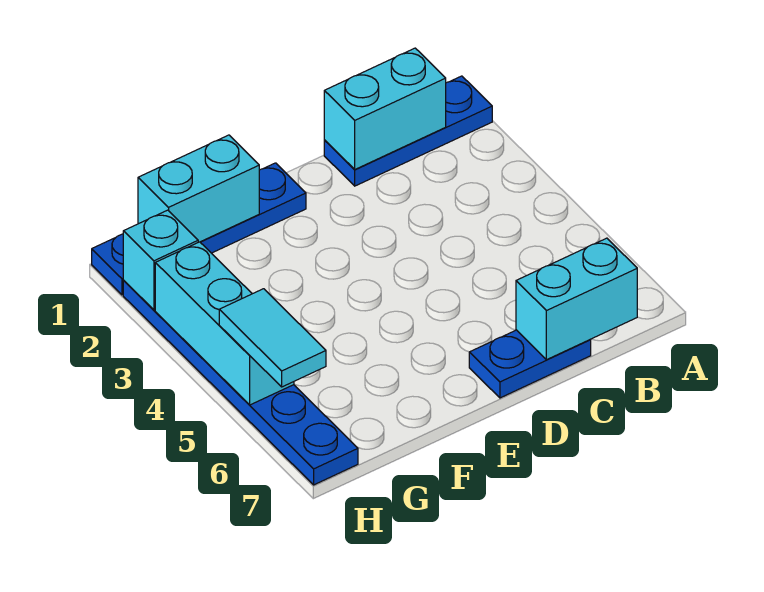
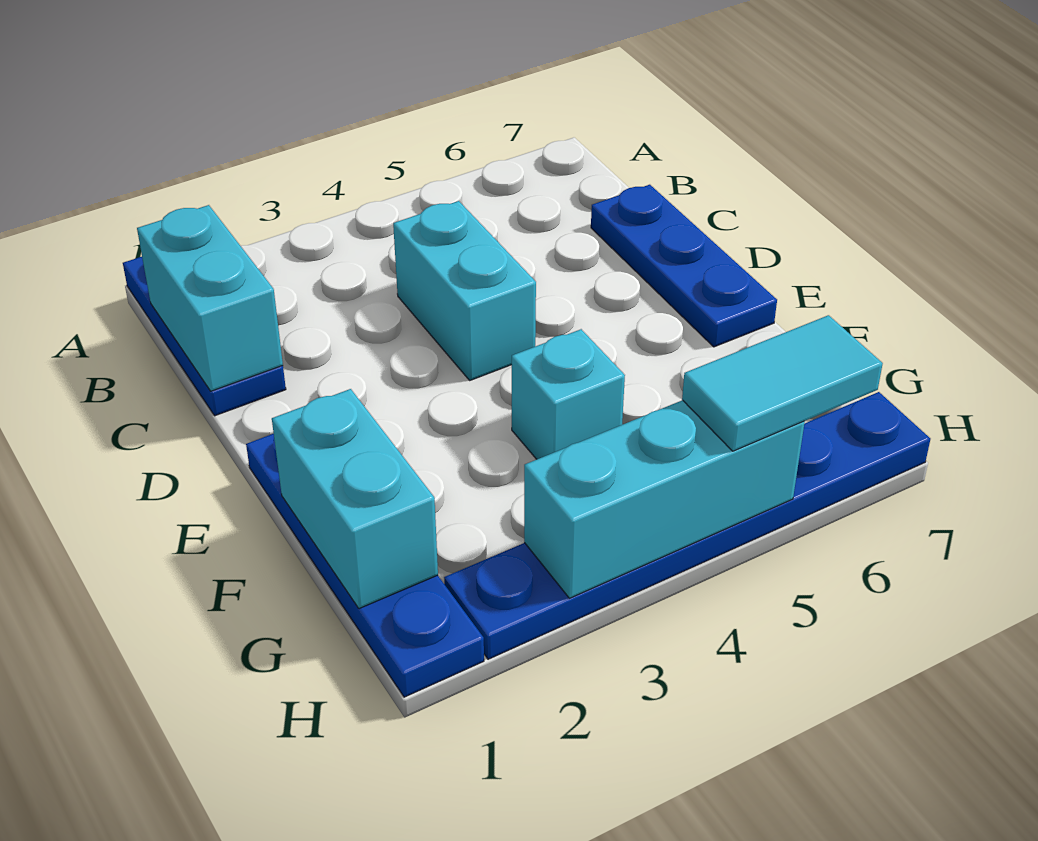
cyan 1x2 brick [516,238,637,360] -> cyan 1x2 brick moved to [393,201,536,380]
blue 1x2 plate [469,330,591,398] -> blue 1x3 plate [591,185,777,347]
cyan 1x1 brick [123,210,198,310] -> cyan 1x1 brick moved to [512,329,625,459]

